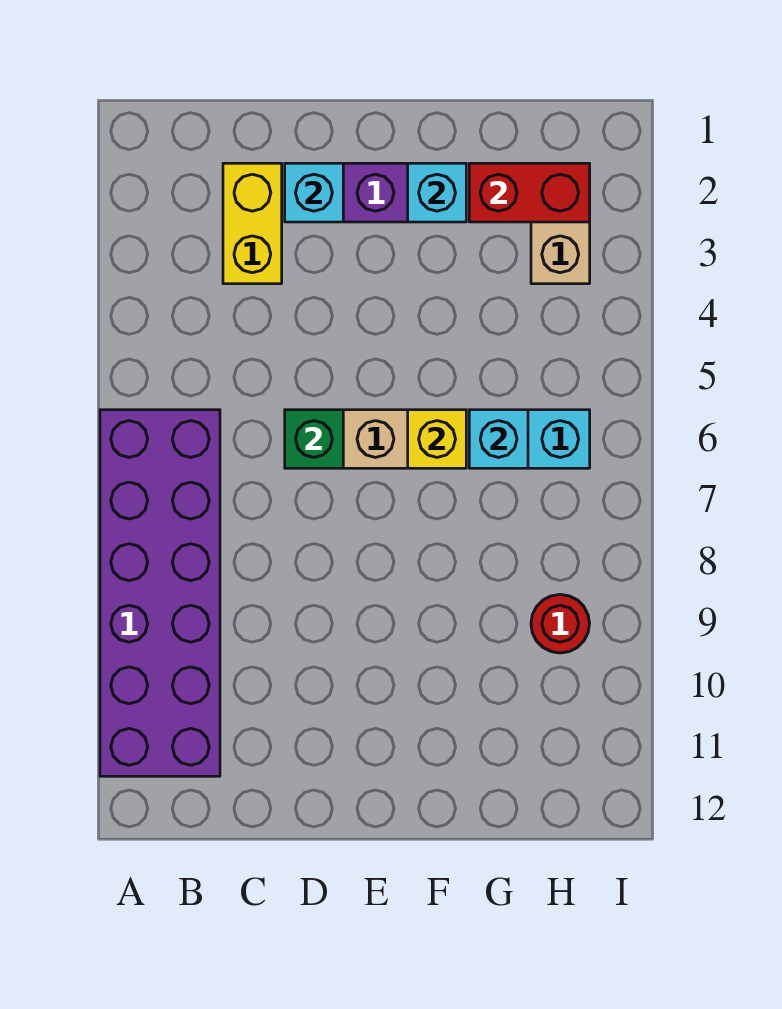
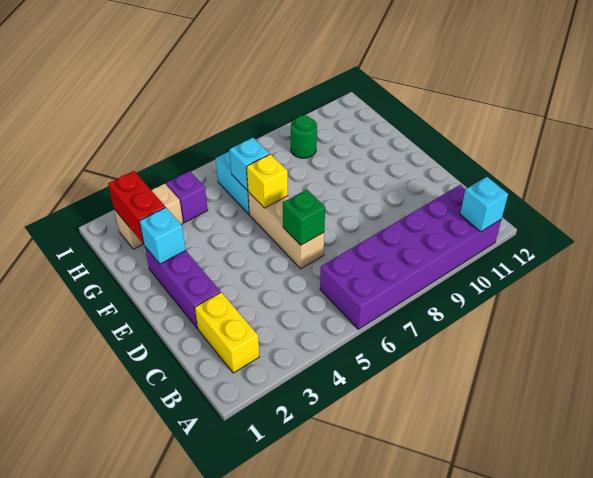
yellow 1x2 brick [223,163,282,284] -> yellow 1x2 brick turned to [195,292,259,373]
cyan 1x1 brick [285,163,343,222] -> cyan 1x1 brick moved to [460,177,508,232]
none -> purple 1x1 brick [166,171,208,223]
red 1x1 round brick [531,595,590,653] -> green 1x1 round brick [291,116,317,158]

